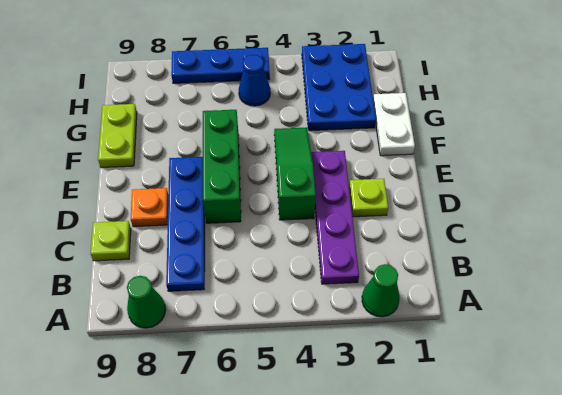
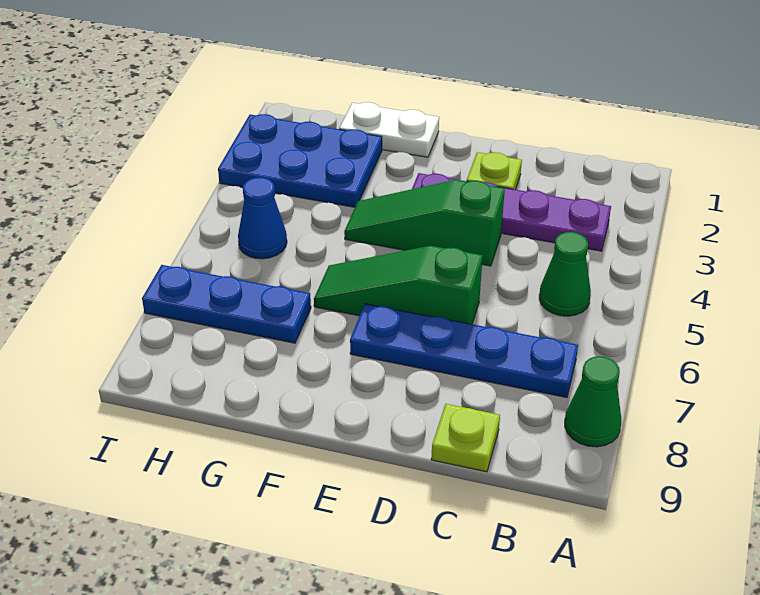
green 1x1 cone [362,264,400,317] -> green 1x1 cone moved to [539,232,591,316]
green 1x3 brick [203,110,241,223] -> green 1x3 slope [314,246,483,324]
orange 1x1 plate [131,188,168,227] -> none
lime 1x2 plate [98,104,137,168] -> none
blue 1x3 plate [171,48,270,83] -> blue 1x3 plate turned to [142,265,311,343]

